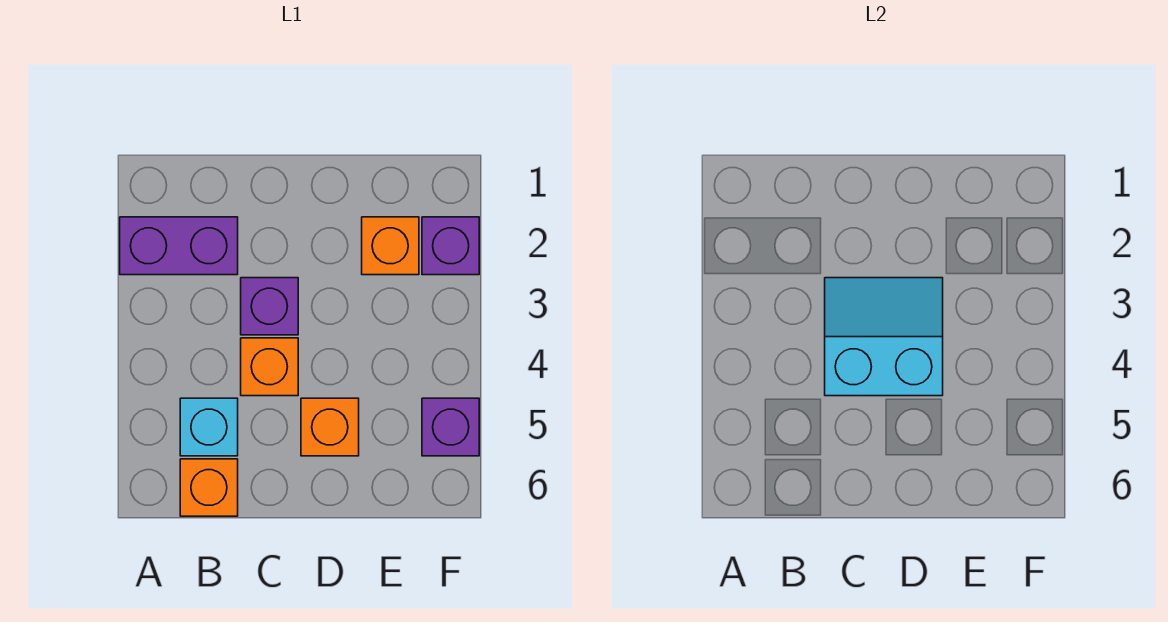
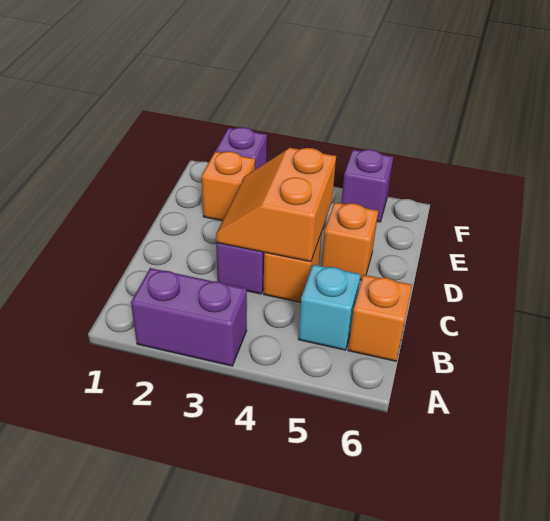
purple 1x2 brick [120,217,238,275] -> purple 1x2 brick turned to [131,268,247,366]
cyan 2x2 slope [825,278,943,396] -> orange 2x2 slope [216,148,336,262]

